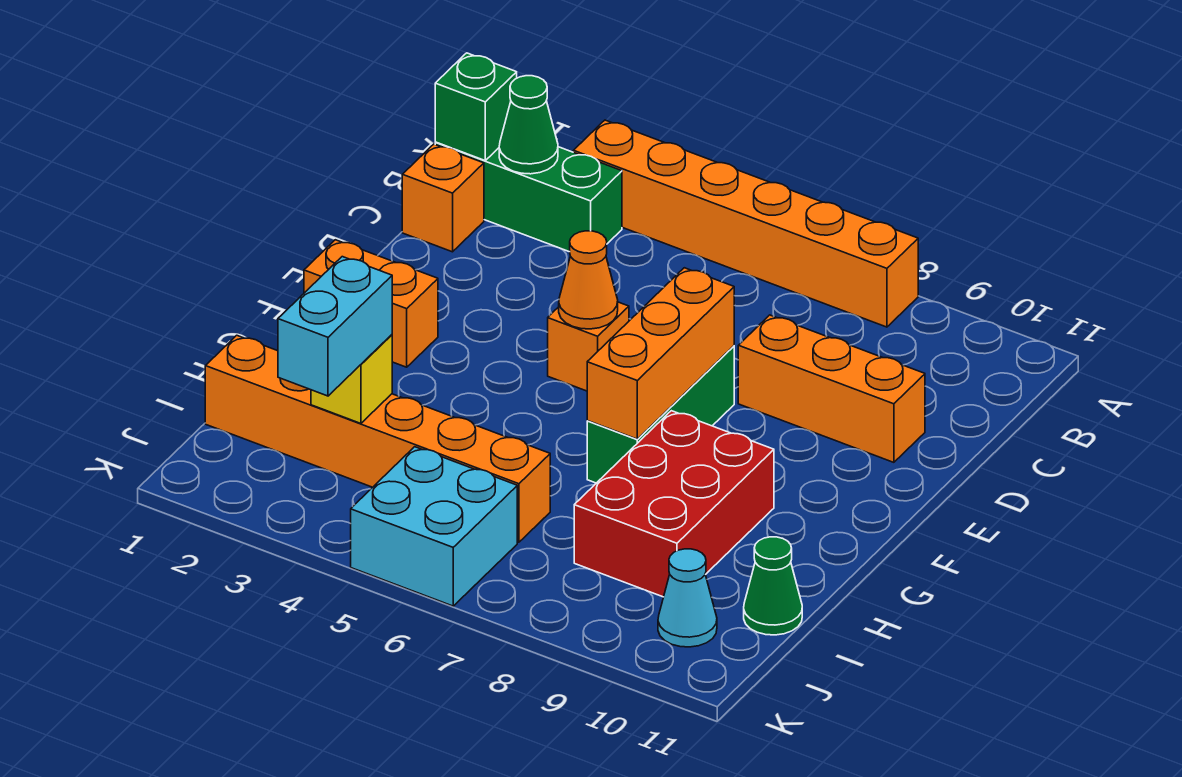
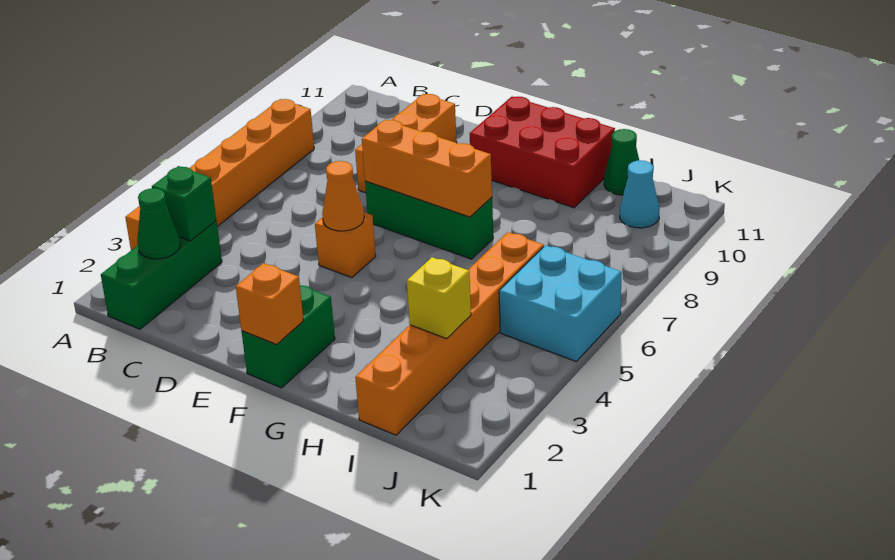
green 1x1 brick [435,53,517,160] -> green 1x1 brick moved to [152,166,216,241]
orange 1x1 brick [402,144,484,252] -> orange 1x1 brick moved to [236,263,303,344]
orange 1x2 brick [304,240,438,367] -> green 1x2 brick [242,285,335,388]
red 2x3 brick [574,411,774,597] -> red 2x3 brick moved to [470,96,615,208]
cyan 1x2 brick [278,257,392,396] -> none

